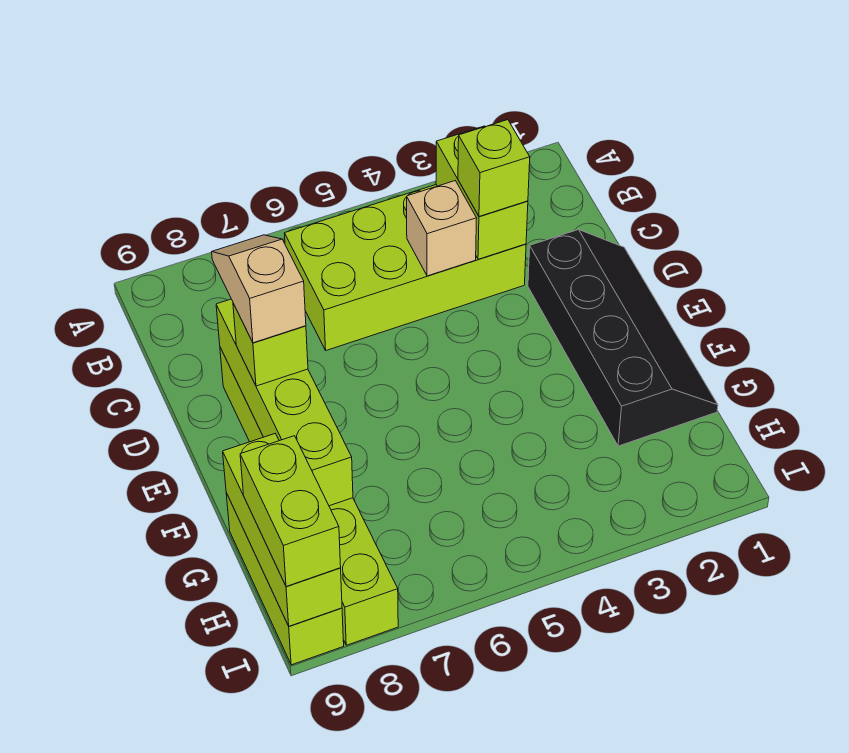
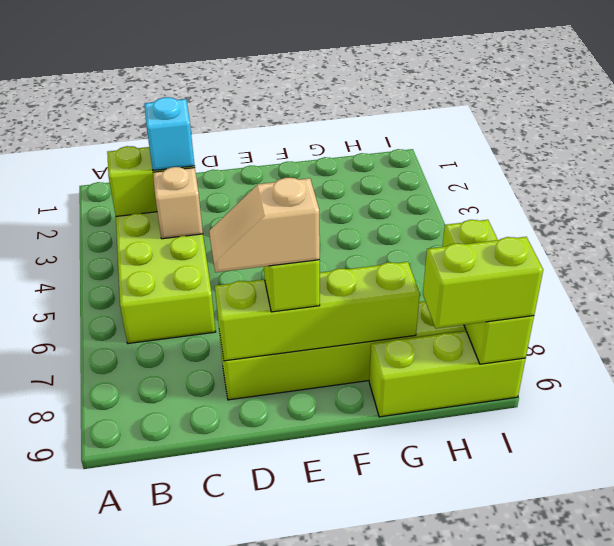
lime 1x1 brick [458,120,530,216] -> cyan 1x1 brick [144,97,195,170]
black 2x4 slope [528,230,718,446] -> none
lime 1x3 brick [223,434,342,626] -> lime 1x3 brick turned to [442,220,534,364]

